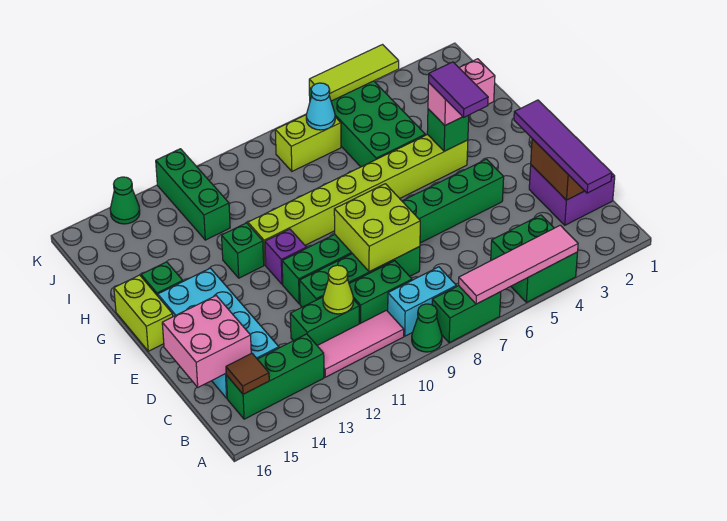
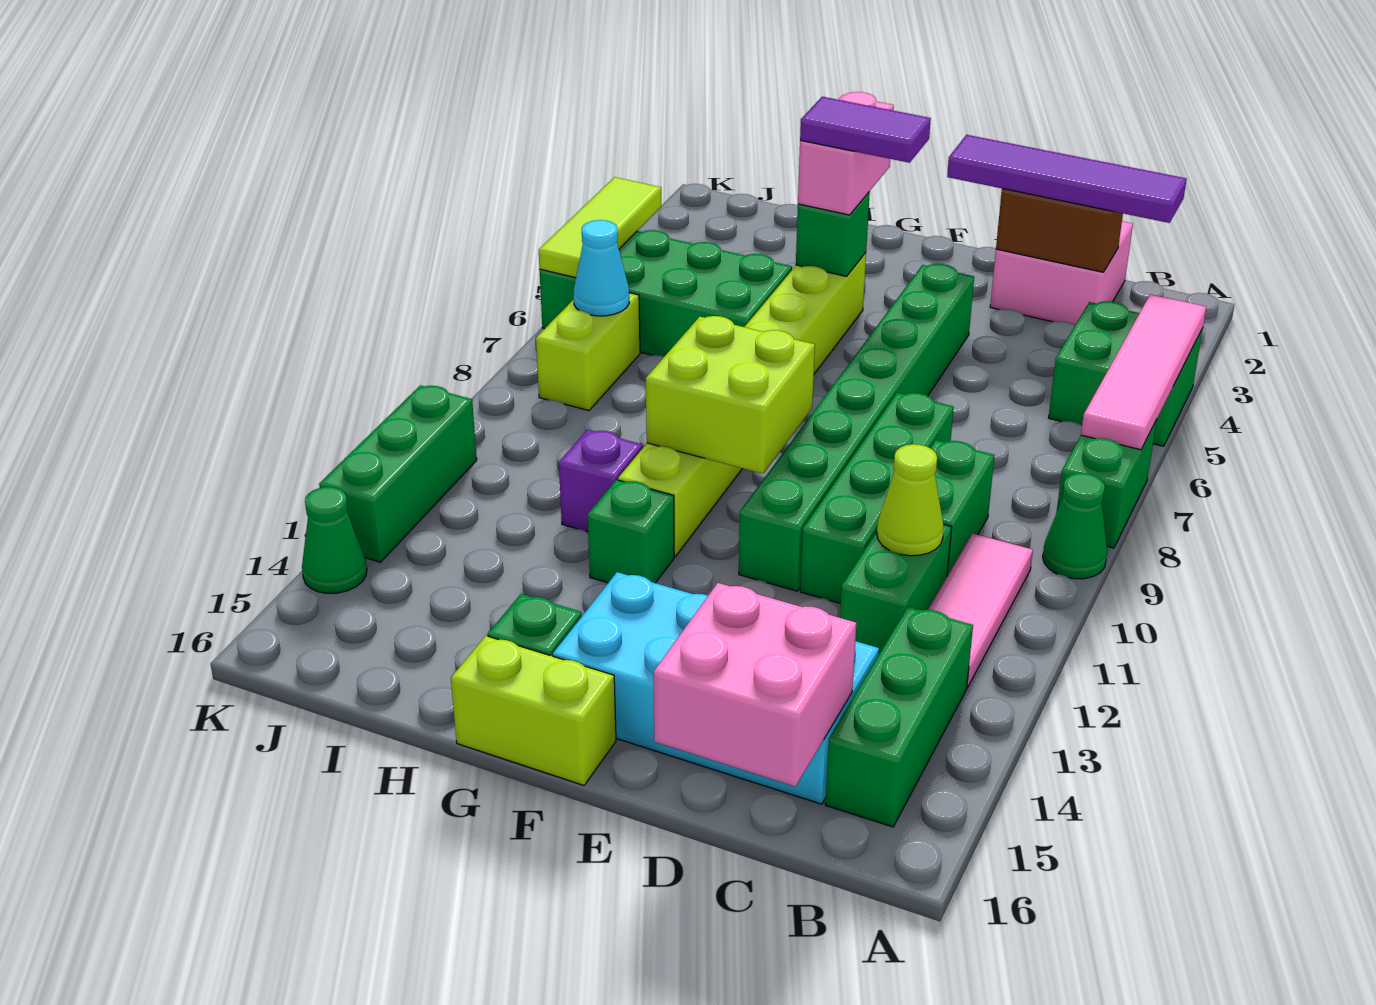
cyan 1x2 brick [388,267,456,336] -> none
brown 1x1 tile [226,353,269,394] -> none
purple 2x2 brick [529,165,615,225] -> pink 2x2 brick [990,221,1133,325]
lime 2x2 brick [334,184,420,272] -> lime 2x2 brick moved to [646,316,815,474]
purple 1x1 brick [265,229,306,284] -> purple 1x1 brick moved to [559,430,643,532]
green 1x3 brick [156,149,230,240] -> green 1x3 brick turned to [319,385,477,562]

